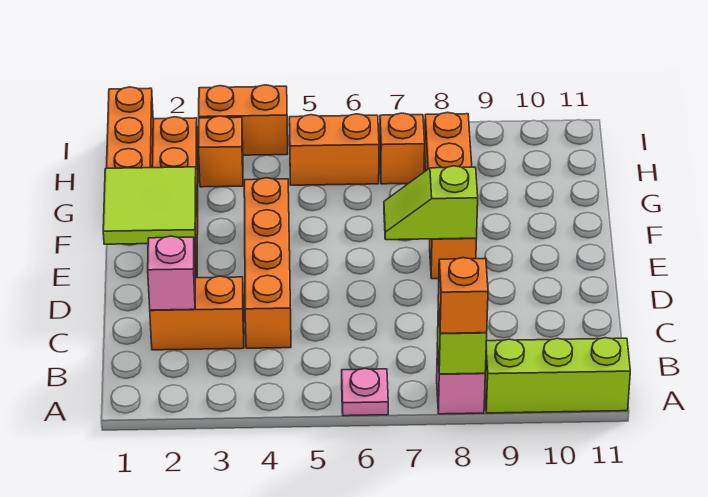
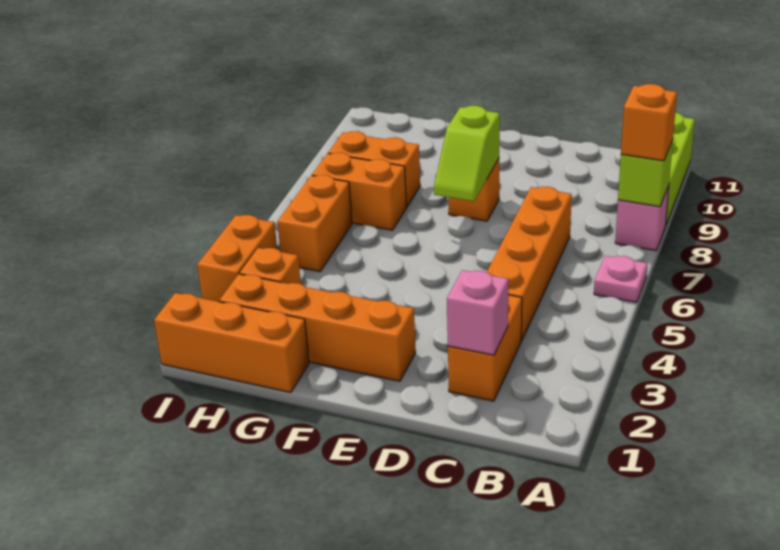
orange 1x4 brick [244,178,291,348] -> orange 1x4 brick turned to [487,187,572,341]
lime 2x2 tile [103,167,196,244] -> none
orange 1x1 brick [380,113,425,184] -> orange 1x2 brick [312,153,406,230]

